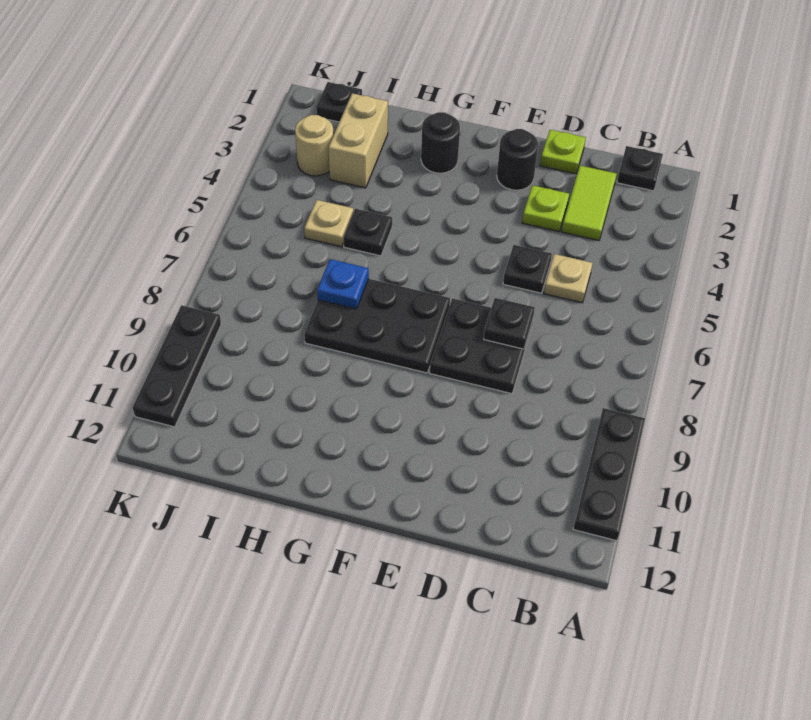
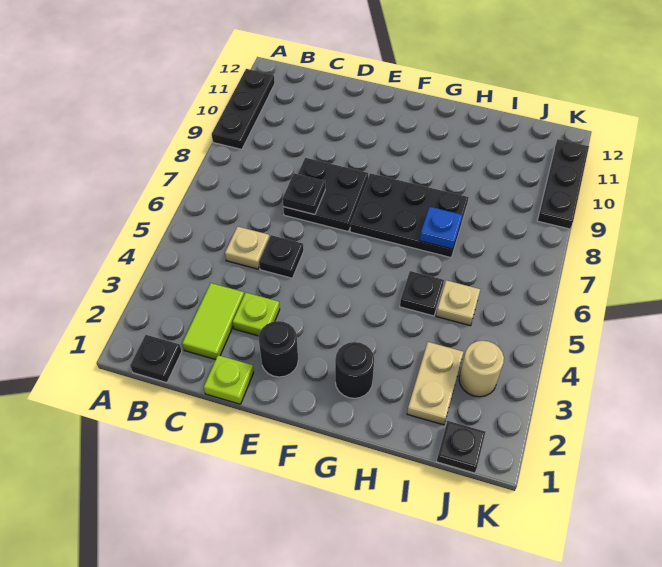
tan 1x2 brick [328,93,388,188] -> tan 1x2 plate [407,342,464,425]

